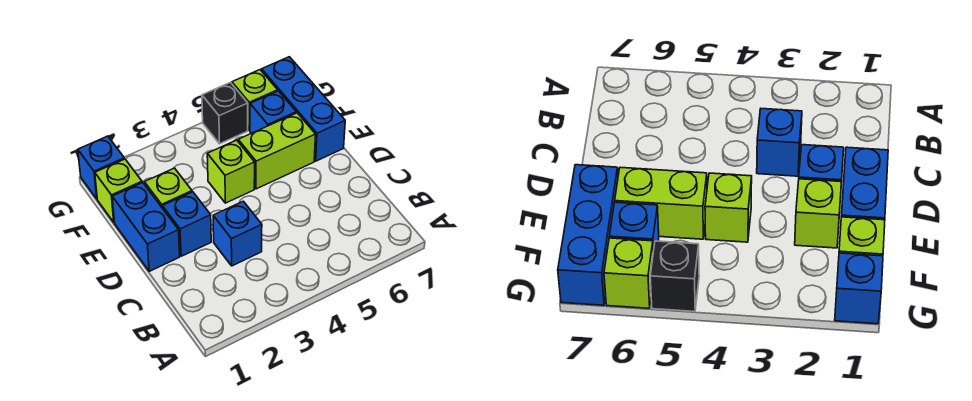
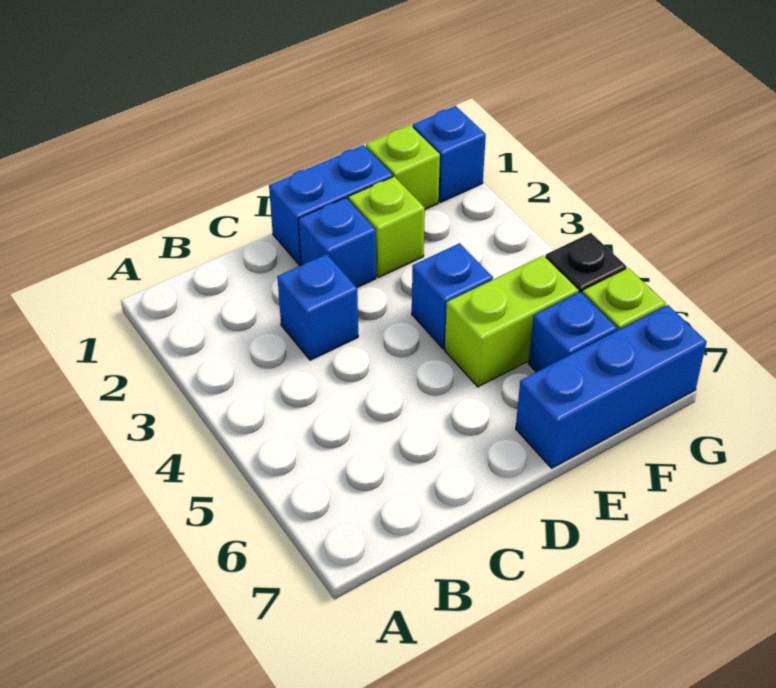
lime 1x1 brick [207,140,255,203] -> blue 1x1 brick [412,243,493,349]
lime 1x2 brick [238,113,316,189] -> lime 1x2 brick turned to [445,256,579,387]

